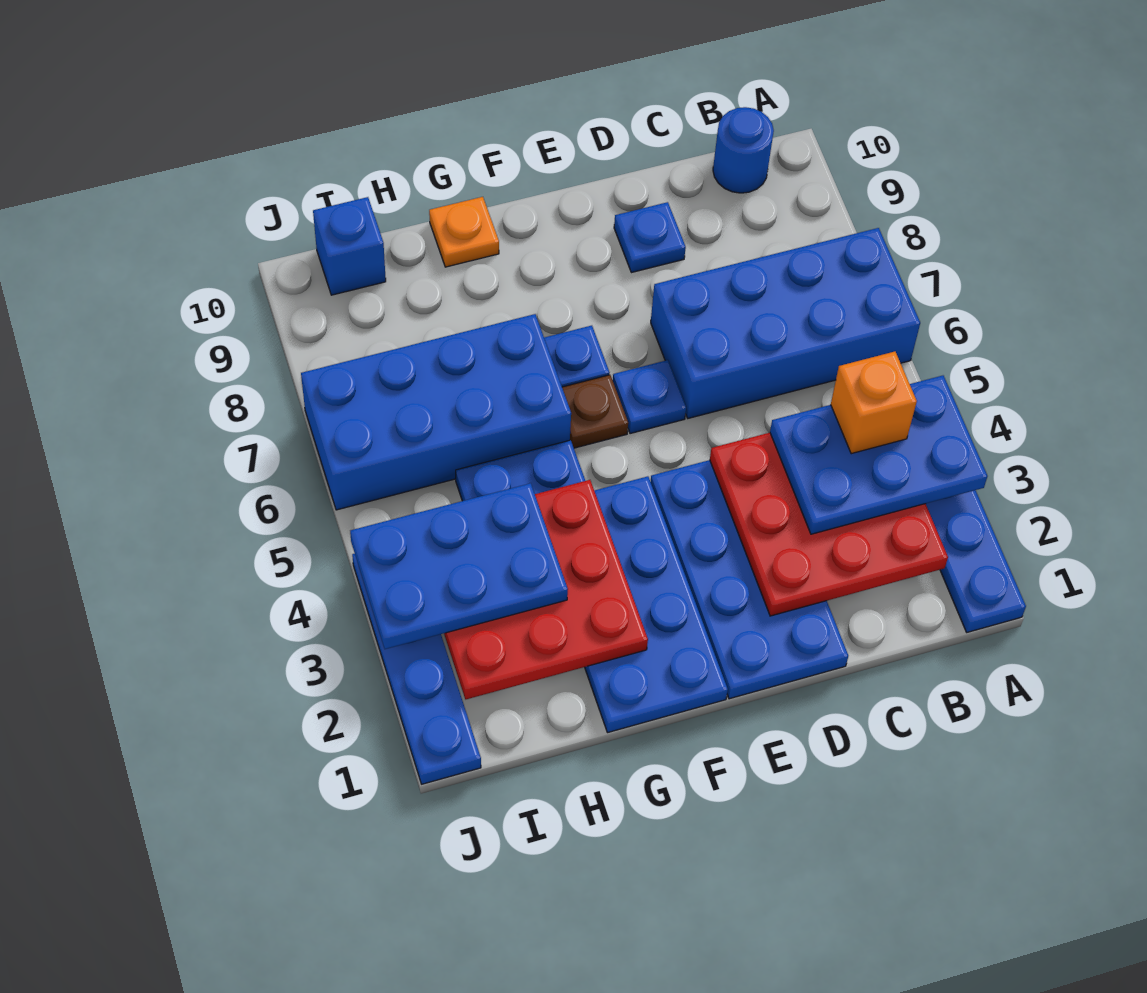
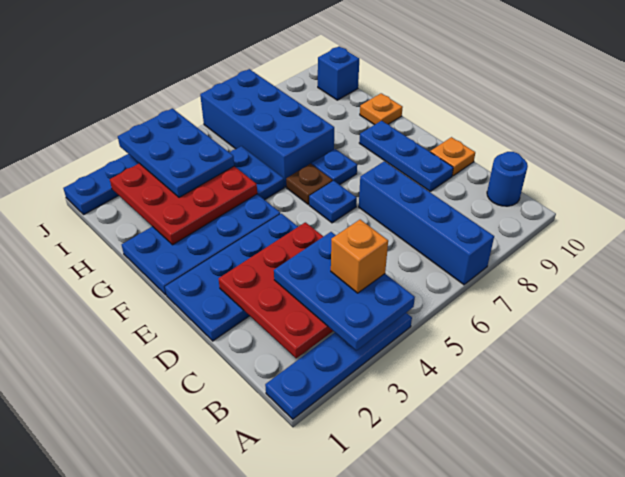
blue 2x4 brick [651,228,920,418] -> blue 1x4 brick [359,161,494,285]
blue 1x1 plate [614,202,686,273] -> blue 1x3 plate [359,121,453,191]
none -> orange 1x1 plate [430,137,475,176]

